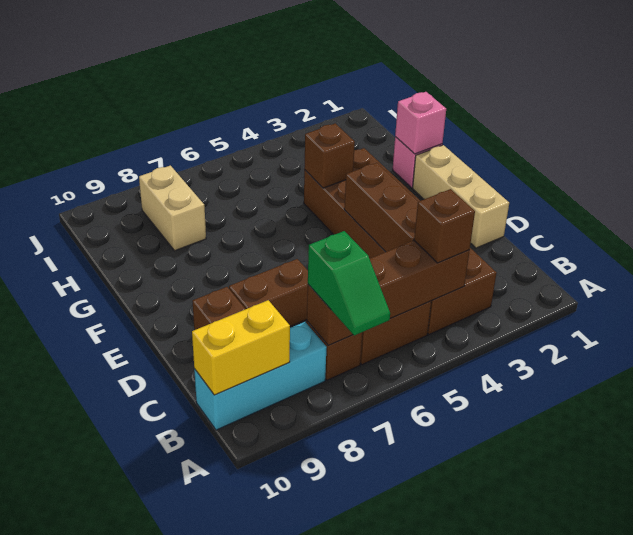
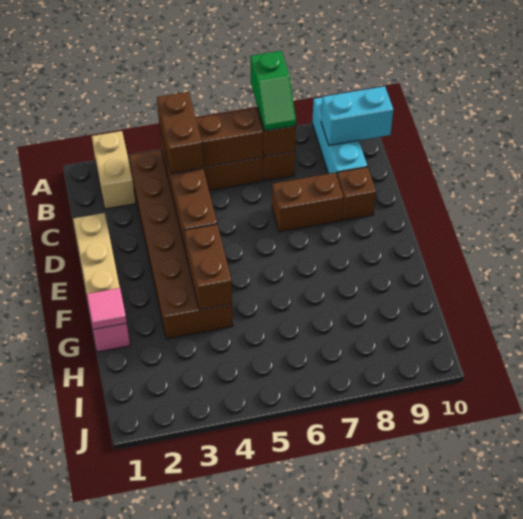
green 1x2 slope [308,231,390,336] -> green 1x2 slope turned to [250,51,296,131]
brown 1x1 brick [414,189,475,263] -> brown 1x2 brick [157,92,203,174]
cyan 1x3 brick [194,322,327,430] -> cyan 1x3 brick turned to [312,97,367,175]
yellow 1x2 brick [192,300,290,395] -> cyan 1x2 brick [321,86,393,145]
pink 1x1 brick [395,92,446,154] -> pink 1x1 tile [87,288,127,330]
brown 1x1 brick [304,123,355,188] -> brown 1x2 brick [184,224,232,310]
tan 1x2 brick [139,166,206,251] -> tan 1x2 brick moved to [92,131,135,209]

